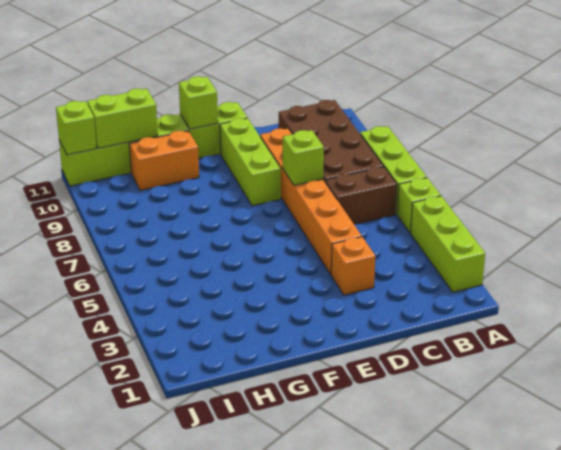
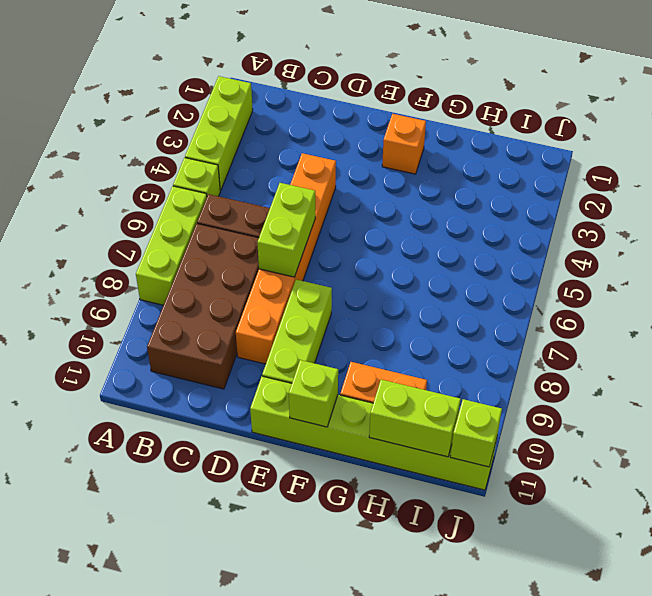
orange 1x1 brick [331,237,375,295] -> orange 1x1 brick moved to [382,114,426,174]
lime 1x1 brick [283,130,324,185] -> lime 1x2 brick [257,183,315,277]

